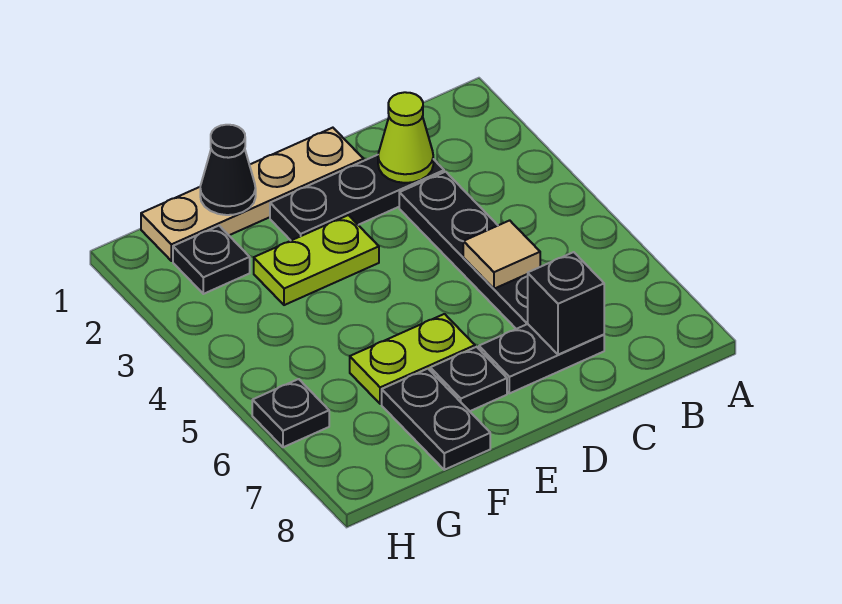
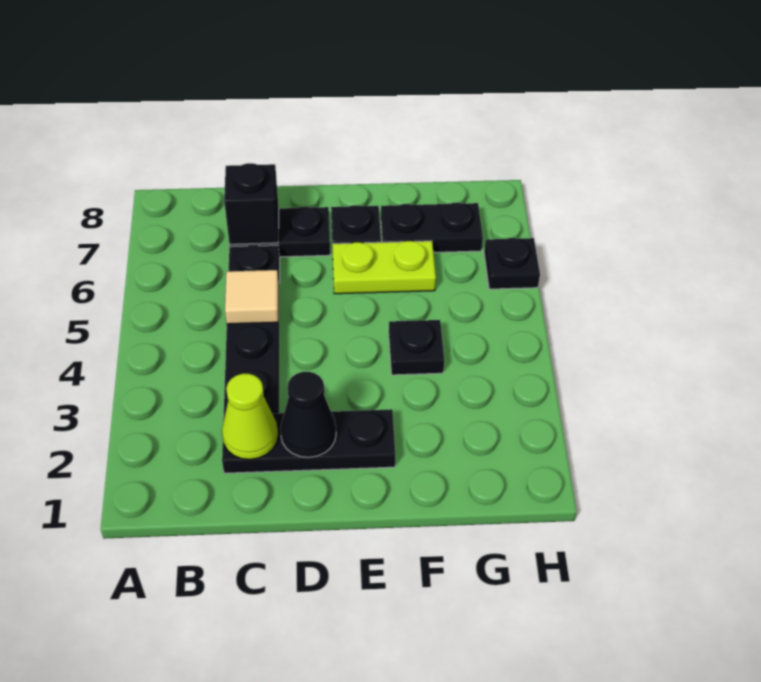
tan 1x4 plate [141,128,364,261] -> none
lime 1x2 plate [254,215,379,305] -> none
black 1x1 cone [200,125,256,215] -> black 1x1 cone moved to [280,372,336,457]
black 1x2 plate [382,369,490,470] -> black 1x2 plate turned to [381,203,483,252]
black 1x1 plate [173,226,250,294] -> black 1x1 plate moved to [389,320,444,375]

